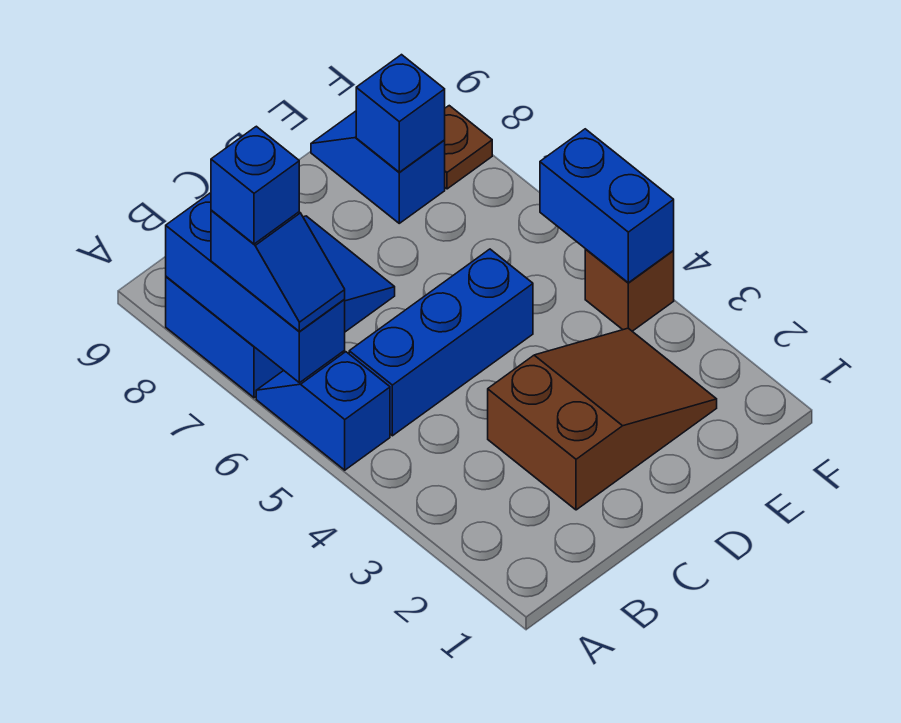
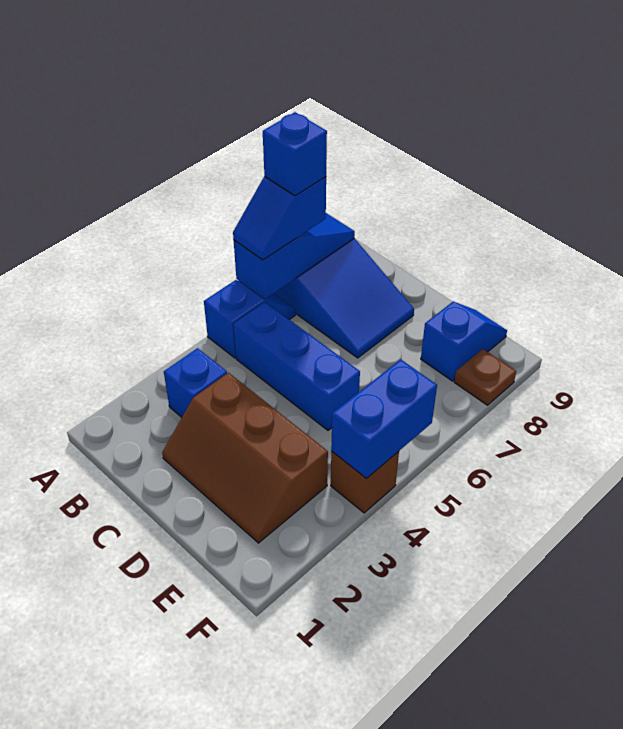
blue 1x3 brick [166,193,345,383] -> blue 1x3 slope [234,213,355,299]
brown 2x3 slope [488,328,717,510] -> brown 2x3 slope turned to [162,373,328,543]
blue 1x1 brick [356,55,445,172] -> blue 1x1 brick moved to [164,348,227,417]

